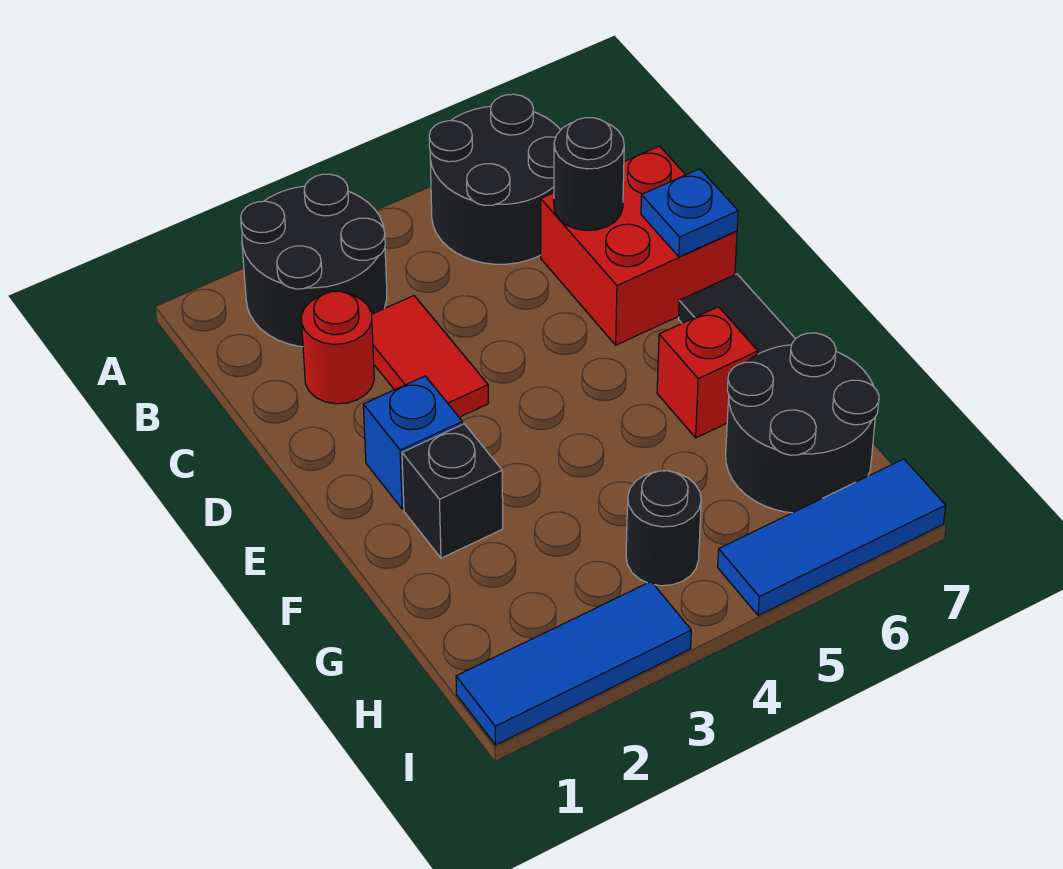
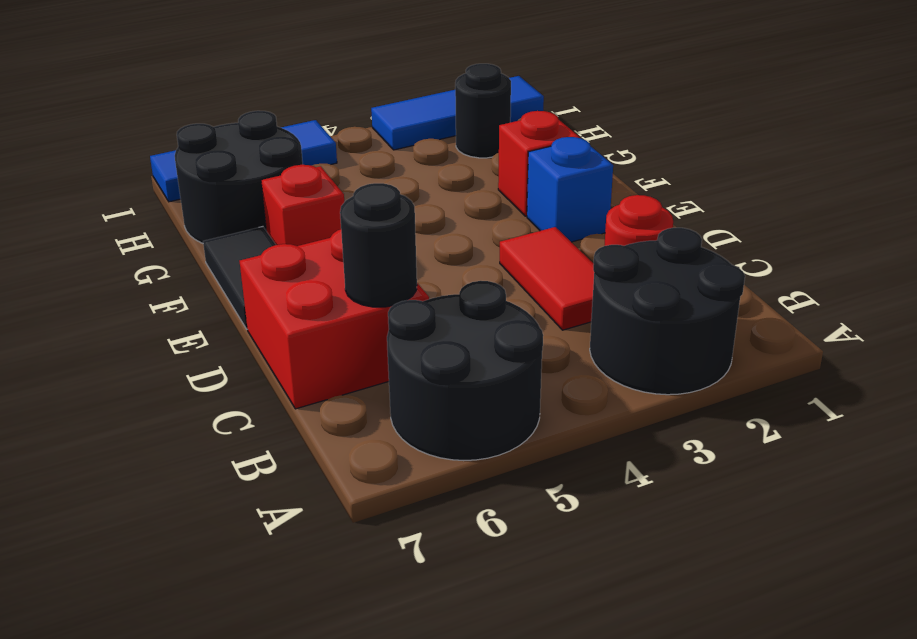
blue 1x1 plate [641,169,738,257] -> none
black 1x1 brick [402,424,503,558] -> red 1x1 brick [498,111,580,216]
black 1x1 round brick [626,471,701,586] -> black 1x1 round brick moved to [455,64,511,158]

